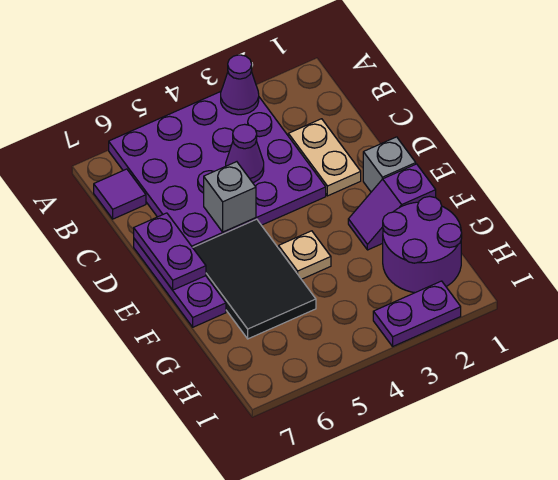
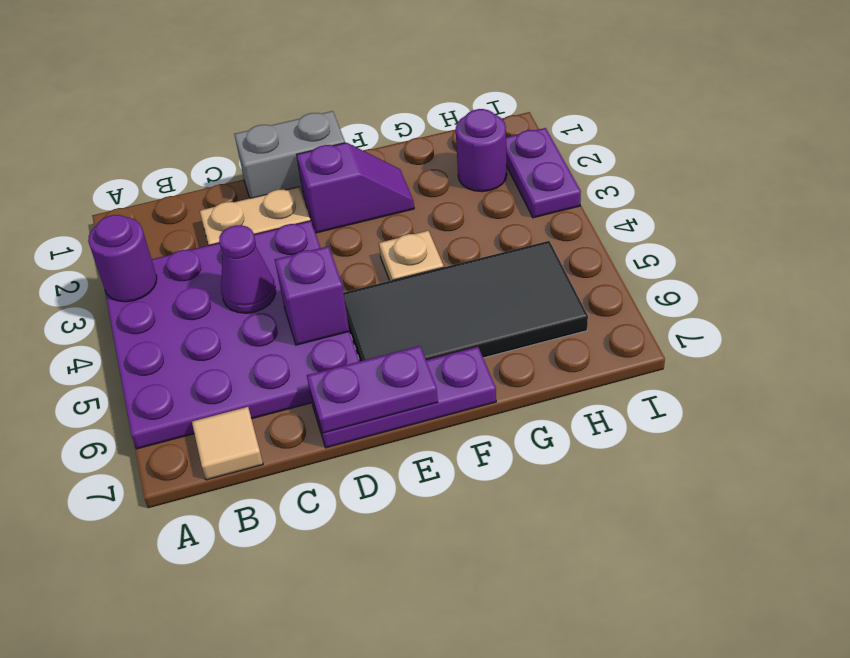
purple 1x1 cone [221,55,259,115] -> purple 1x1 round brick [88,215,157,302]
purple 1x1 tile [94,169,146,219] -> tan 1x1 tile [192,407,263,480]
grey 1x1 brick [204,162,256,232] -> purple 1x1 brick [275,246,349,345]
grey 1x1 brick [363,137,416,192] -> grey 1x2 brick [234,111,345,199]
black 2x3 tile [193,219,316,339] -> black 2x4 tile [344,241,588,361]
purple 1x2 slope [348,164,436,250] -> purple 1x2 slope turned to [297,143,414,233]
purple 2x2 round brick [383,196,462,293] -> purple 1x1 round brick [456,109,507,192]

